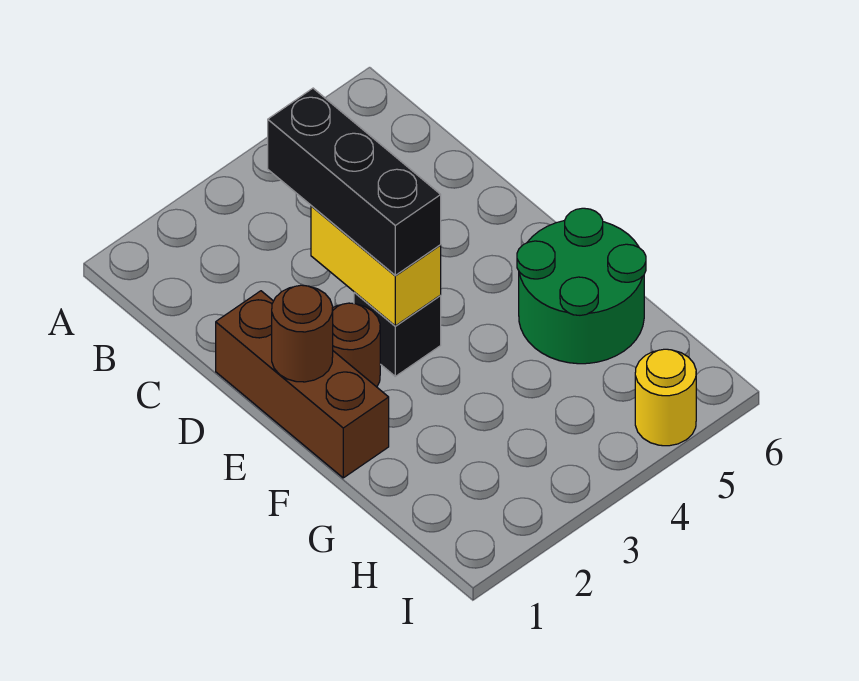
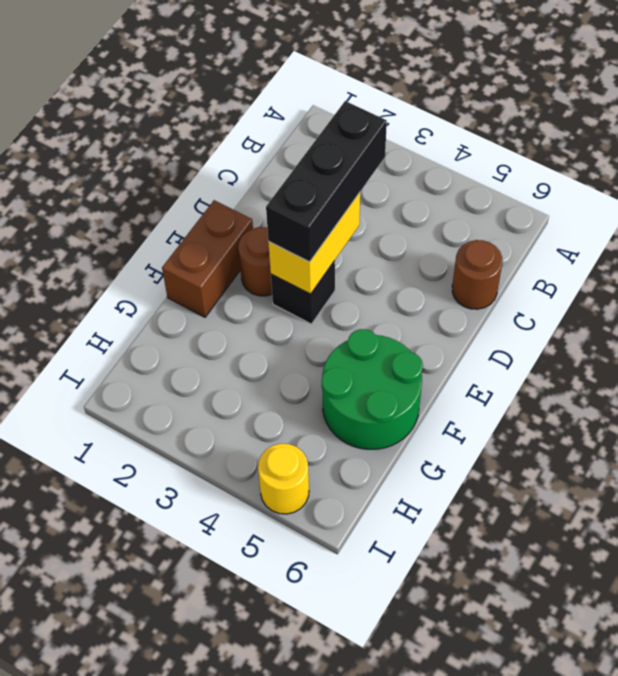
brown 1x3 brick [216,291,389,478] -> brown 1x2 brick [162,200,253,317]
brown 1x1 round brick [272,285,333,382] -> brown 1x1 round brick moved to [452,240,502,309]

